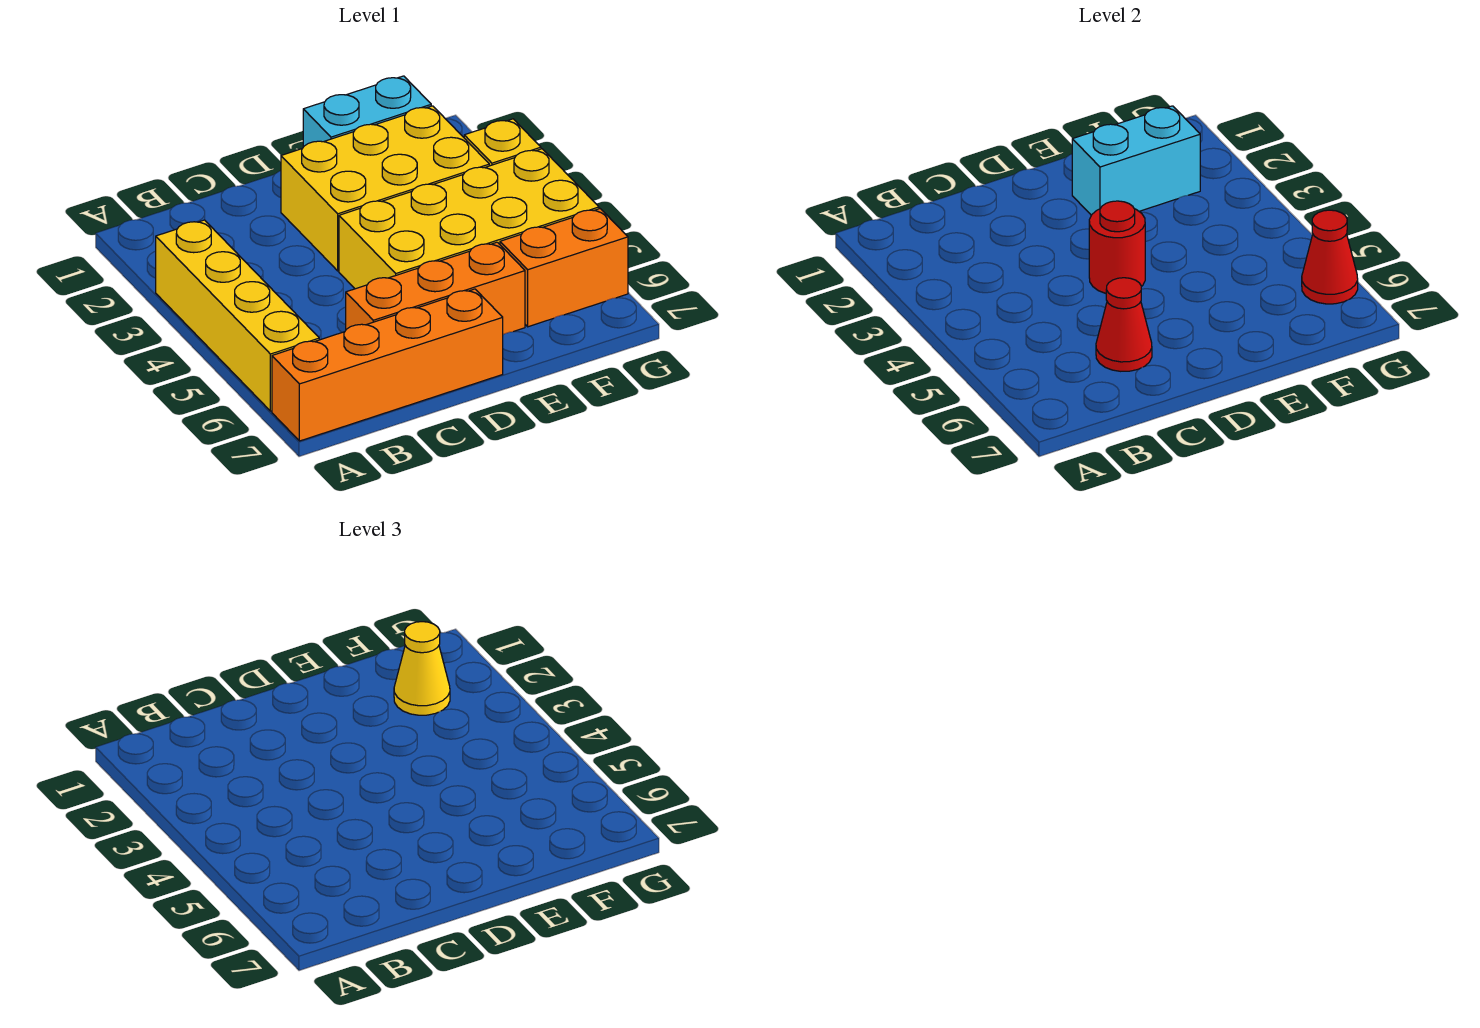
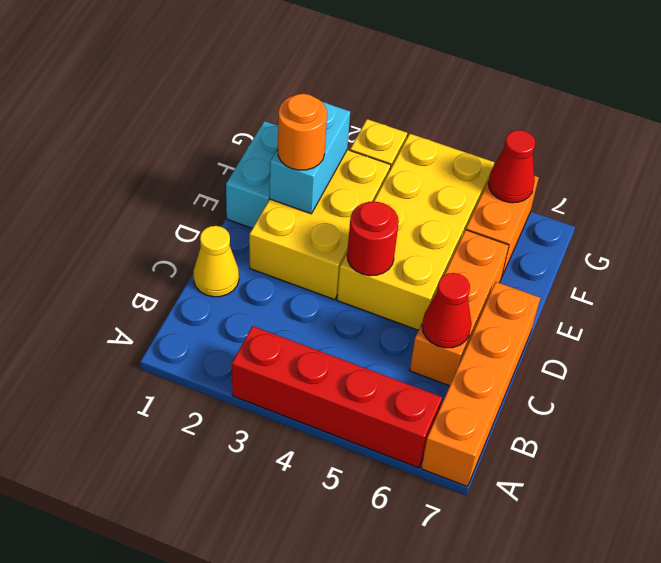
yellow 1x4 brick [156,220,319,411] -> red 1x4 brick [232,326,442,468]
none -> orange 1x1 round brick [278,94,327,170]
yellow 1x1 cone [394,622,450,715] -> yellow 1x1 cone moved to [193,226,239,297]

